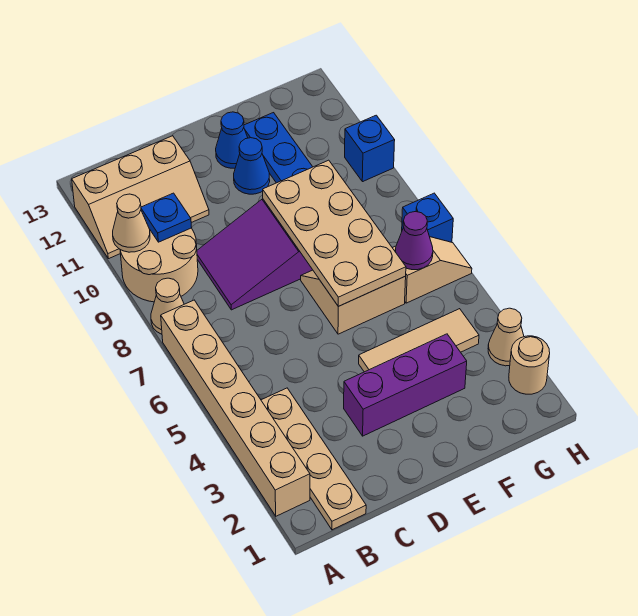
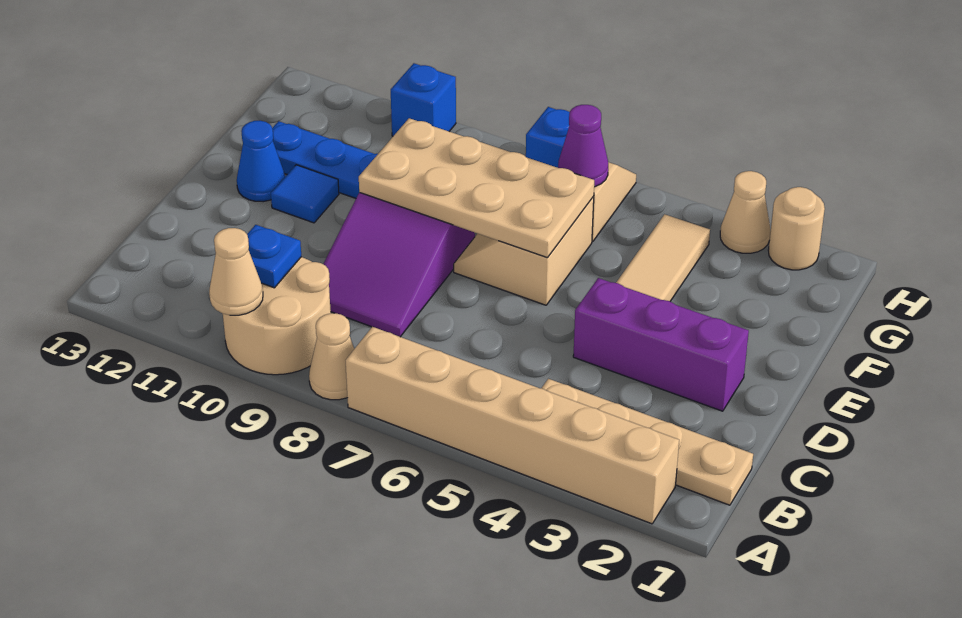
tan 2x3 slope [72,136,209,259] -> none
purple 1x3 brick [344,334,467,436] -> purple 1x3 brick turned to [573,278,749,411]
blue 1x1 cone [234,138,270,194] -> blue 1x1 tile [271,165,339,223]

